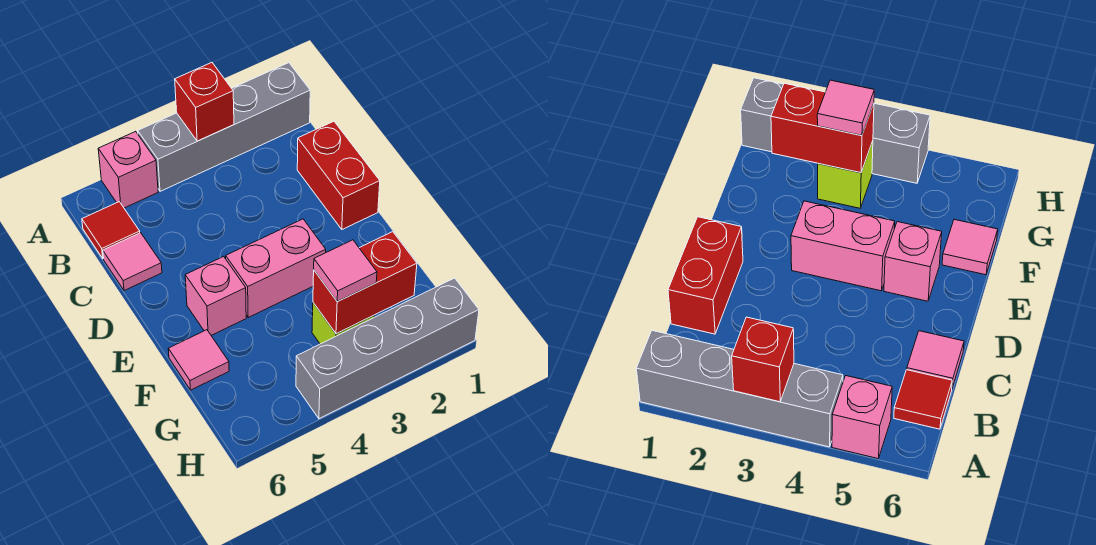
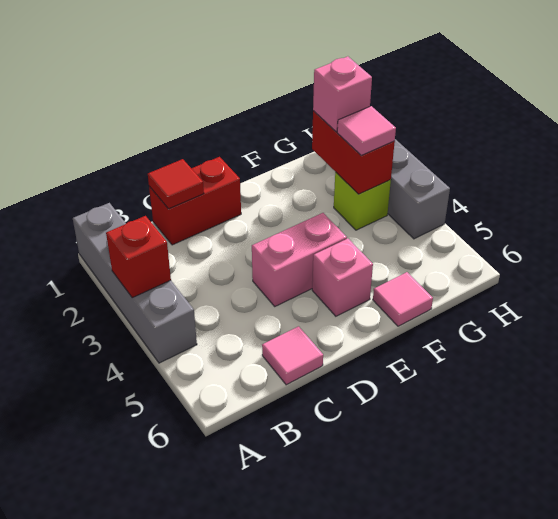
pink 1x1 brick [98,131,158,208] -> pink 1x1 brick moved to [313,56,372,132]
red 1x1 tile [82,202,140,259] -> red 1x1 tile moved to [148,159,204,209]
pink 1x2 brick [226,219,326,317] -> pink 1x2 brick turned to [252,213,347,306]

